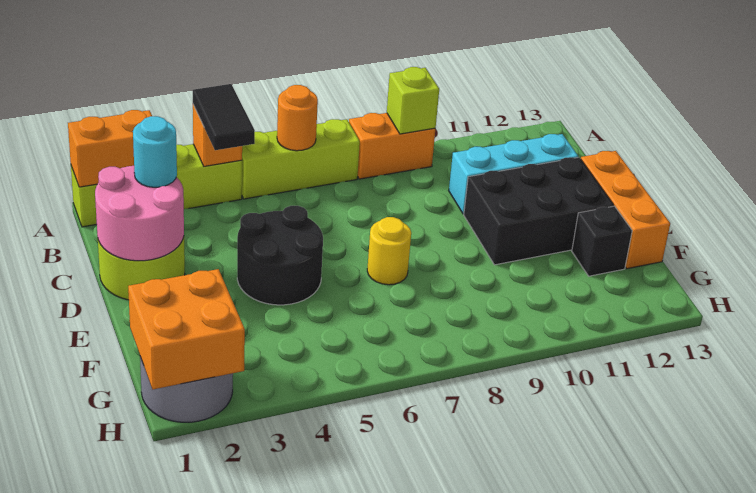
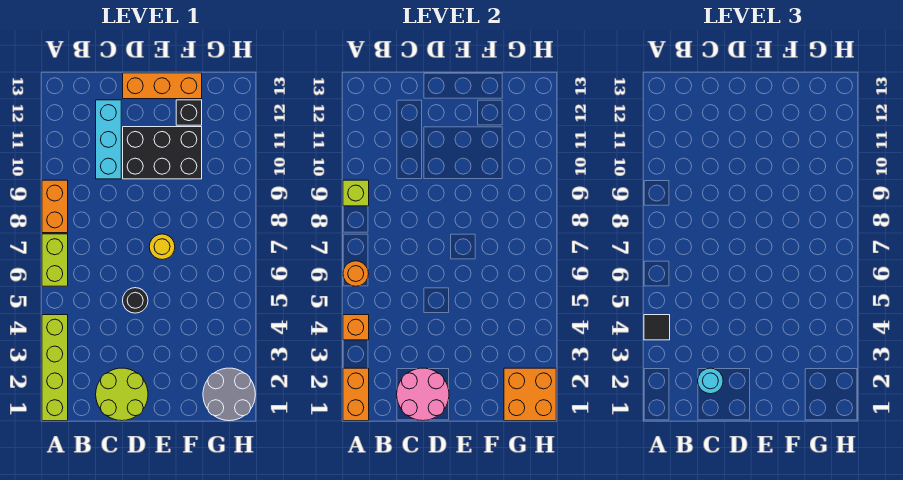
black 1x2 tile [193,84,255,150] -> black 1x1 tile [644,315,670,340]
lime 1x3 brick [242,119,360,199] -> lime 1x2 brick [42,234,68,286]
black 2x2 round brick [237,206,323,305] -> black 1x1 round brick [123,288,148,313]
black 2x3 brick [464,157,614,265] -> black 2x3 brick turned to [123,127,202,179]

